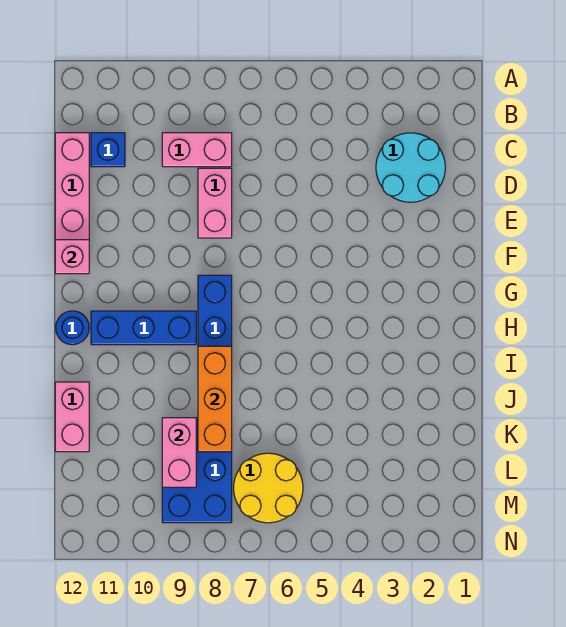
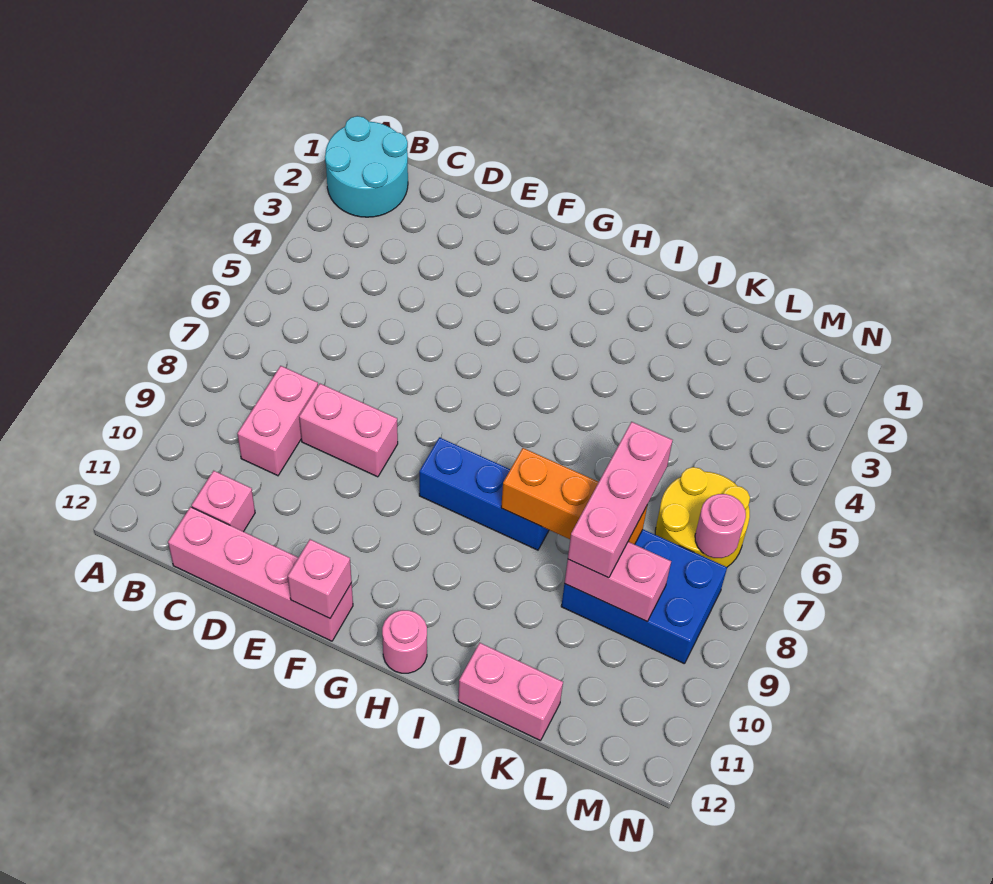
cyan 2x2 round brick [376,133,445,202] -> cyan 2x2 round brick moved to [325,116,408,217]
blue 1x1 brick [91,133,125,167] -> pink 1x1 brick [192,471,255,532]
blue 1x3 brick [91,311,196,345] -> none
blue 1x1 round brick [56,311,89,345] -> pink 1x1 round brick [382,610,427,673]
none -> pink 1x3 brick [568,422,673,578]
none -> pink 1x1 round brick [695,494,746,558]

